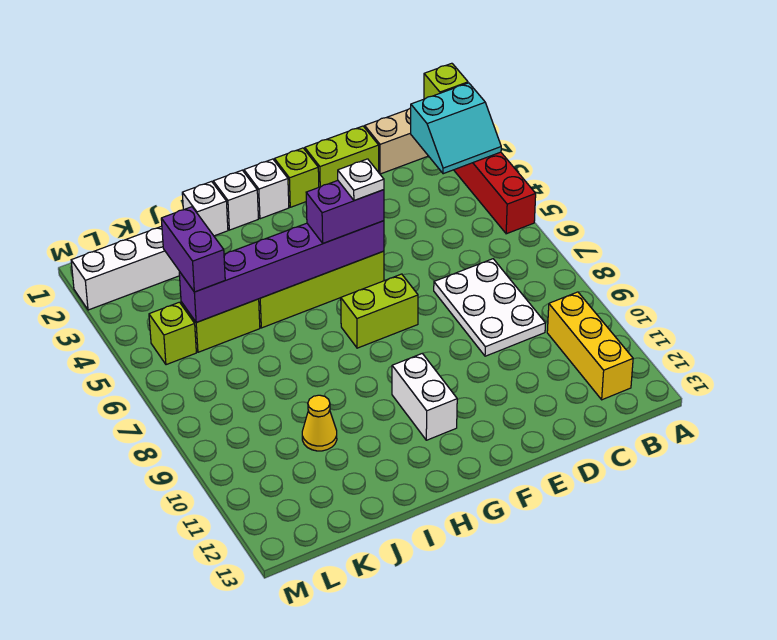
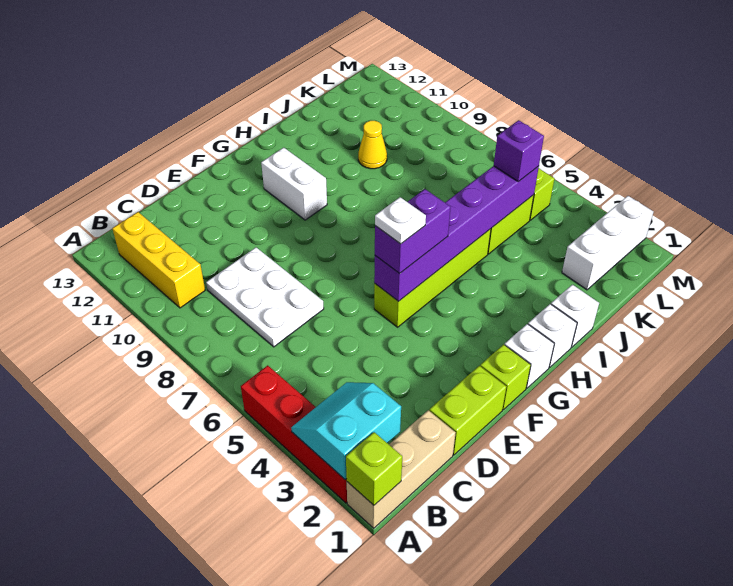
lime 1x2 brick [341,274,418,348] -> none
purple 1x2 brick [161,207,225,292] -> purple 1x1 brick [494,120,544,182]

